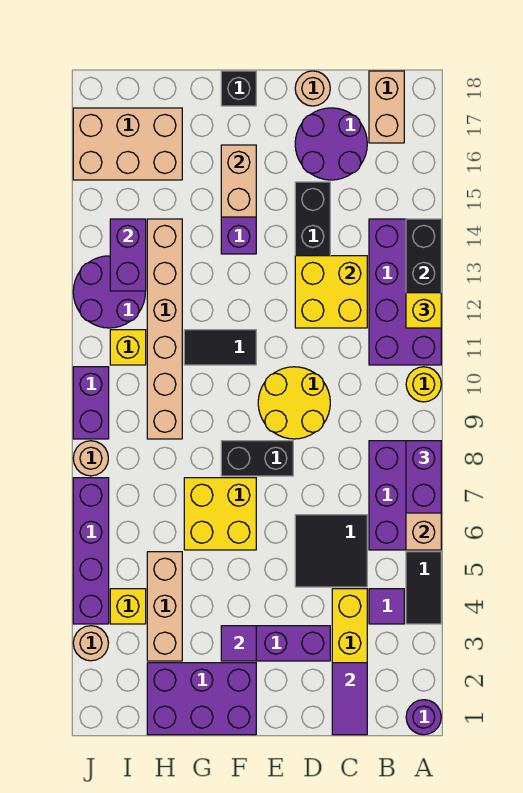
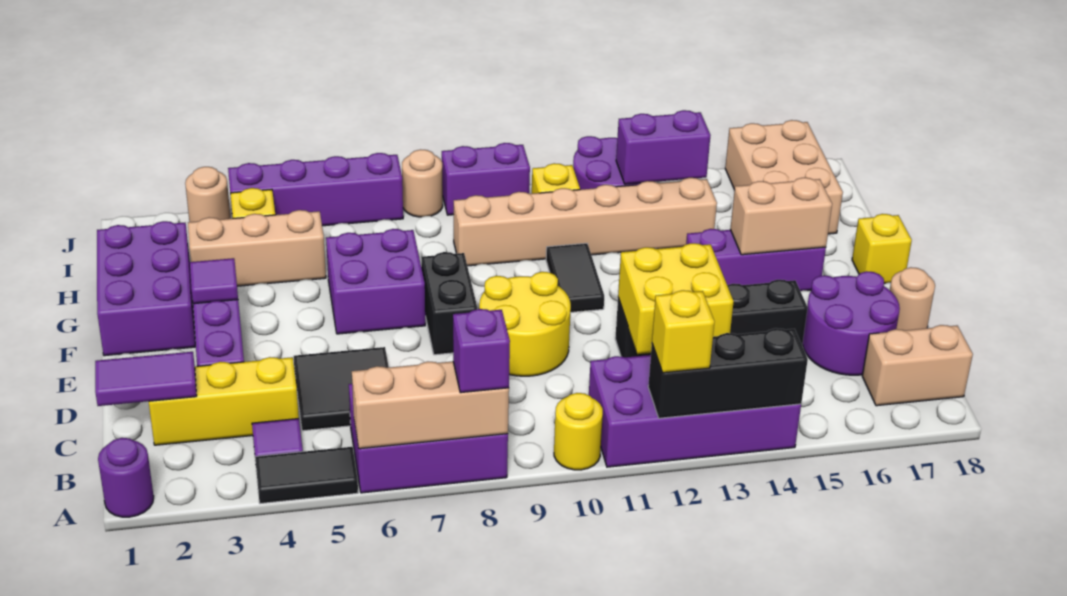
purple 1x2 brick [406,441,441,513] -> purple 1x1 brick [453,309,510,393]
yellow 2x2 brick [184,478,256,550] -> purple 2x2 brick [326,229,425,334]
black 1x1 brick [221,71,256,106] -> yellow 1x1 brick [852,214,912,283]

